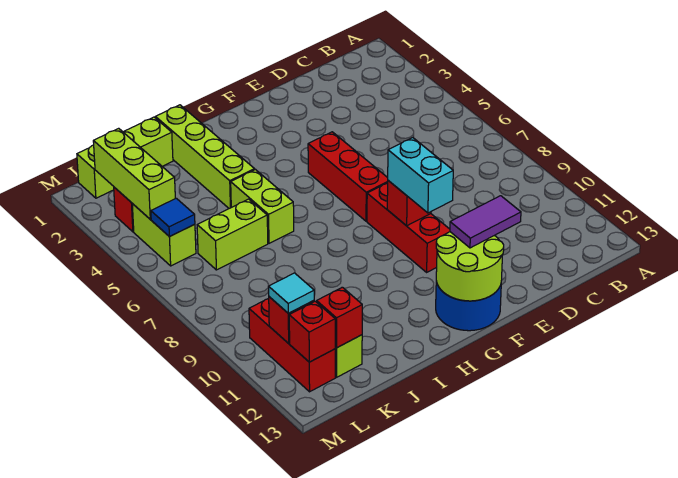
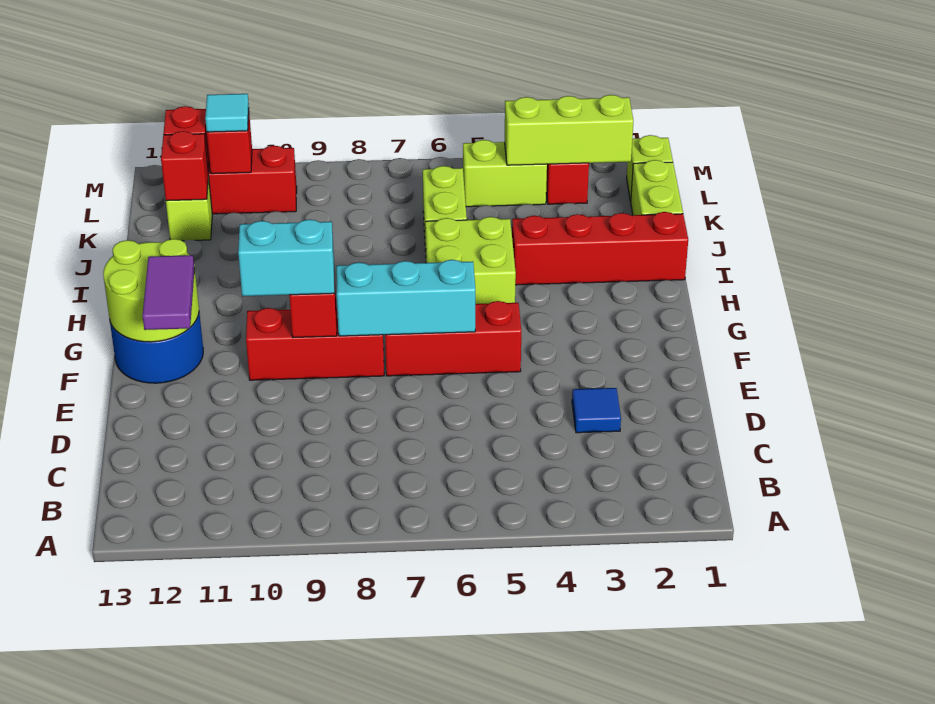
none -> cyan 1x3 brick [336,260,475,336]
lime 1x4 brick [155,105,255,208] -> red 1x4 brick [512,212,688,285]
lime 1x2 brick [231,170,294,243] -> lime 2x2 brick [425,217,516,304]
blue 1x1 tile [151,198,195,237] -> blue 1x1 tile moved to [572,388,621,433]

